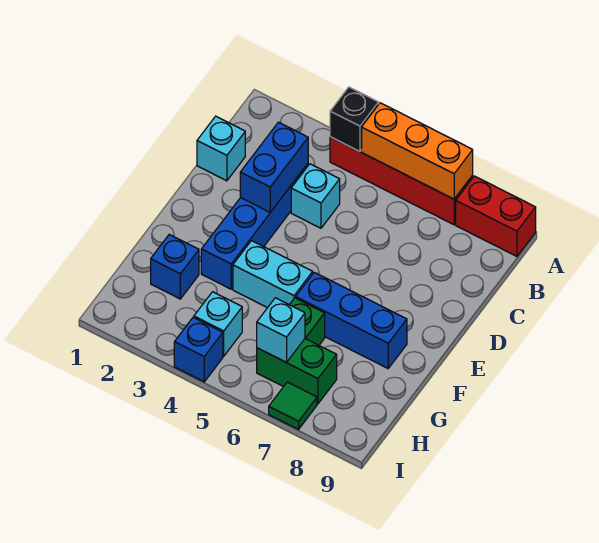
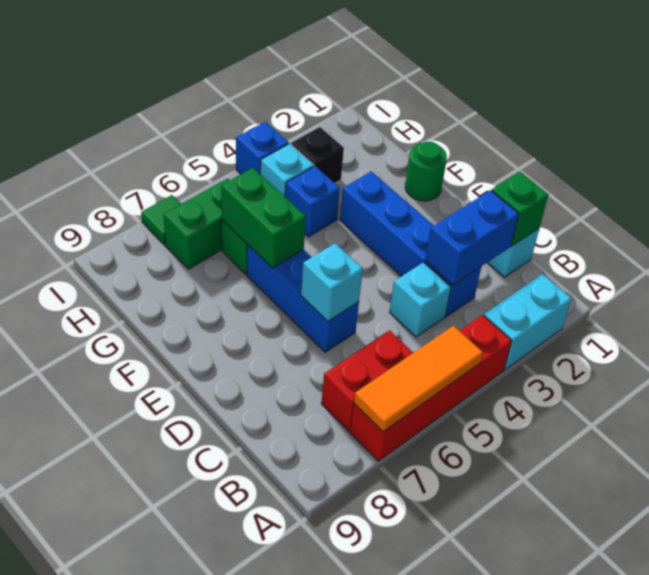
black 1x1 brick [330,87,379,152] -> black 1x1 brick moved to [291,127,344,183]
orange 1x3 brick [362,103,473,199] -> orange 1x3 tile [354,326,483,432]
red 1x2 brick [456,176,536,256] -> red 1x2 brick moved to [321,330,413,431]
none -> green 1x1 brick [492,172,548,246]
blue 1x2 brick [240,122,308,212] -> blue 1x2 brick turned to [425,190,519,285]
none -> green 1x1 round brick [405,141,447,201]
cyan 1x2 brick [233,241,313,308] -> cyan 1x2 brick moved to [484,274,571,370]
blue 1x3 brick [296,272,407,368] -> blue 1x3 brick turned to [247,245,359,352]
none -> green 1x2 brick [221,168,306,268]
blue 1x1 brick [151,234,199,299] -> blue 1x1 brick moved to [285,166,340,237]
cyan 1x1 brick [257,298,305,363] -> cyan 1x1 brick moved to [301,243,363,321]

